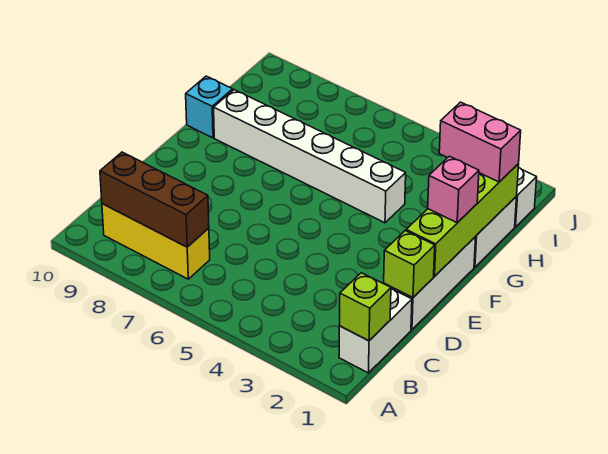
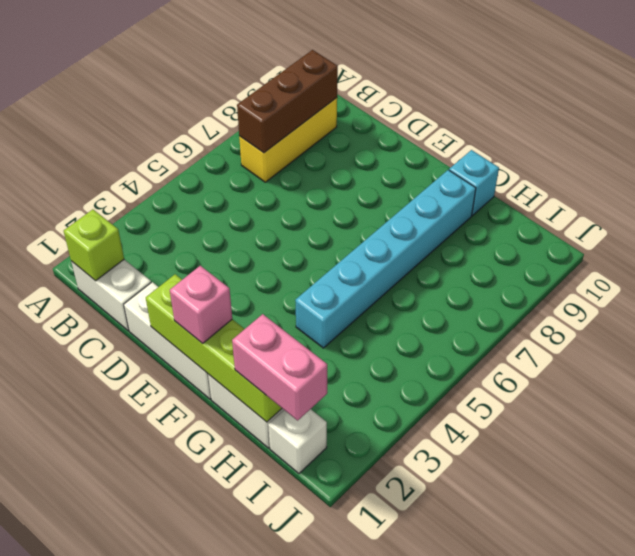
lime 1x1 brick [384,231,435,298] -> none
white 1x6 brick [214,90,406,223] -> cyan 1x6 brick [295,170,476,348]
pink 1x2 brick [439,102,521,182] -> pink 1x2 brick turned to [232,314,327,420]

